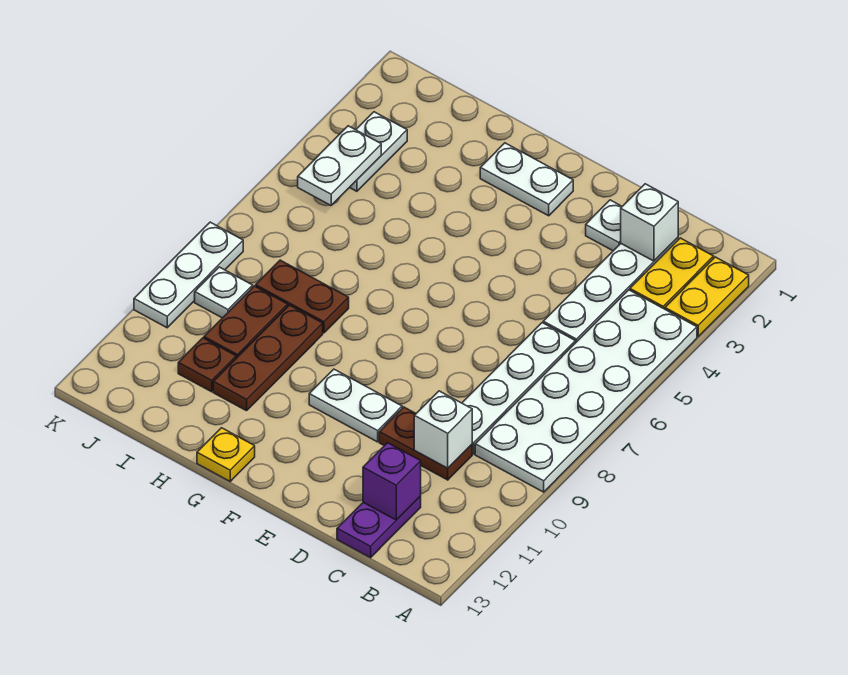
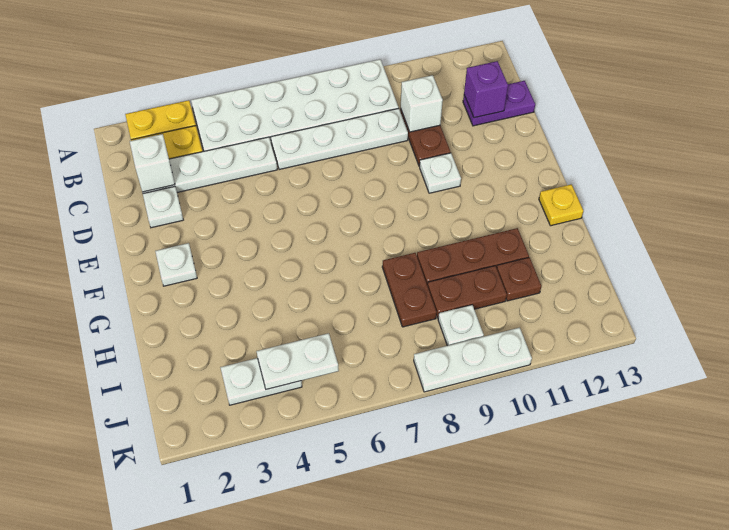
white 1x2 plate [309,369,402,442] -> white 1x1 plate [420,153,461,193]
white 1x2 plate [480,143,573,216] -> white 1x1 plate [155,243,197,286]

